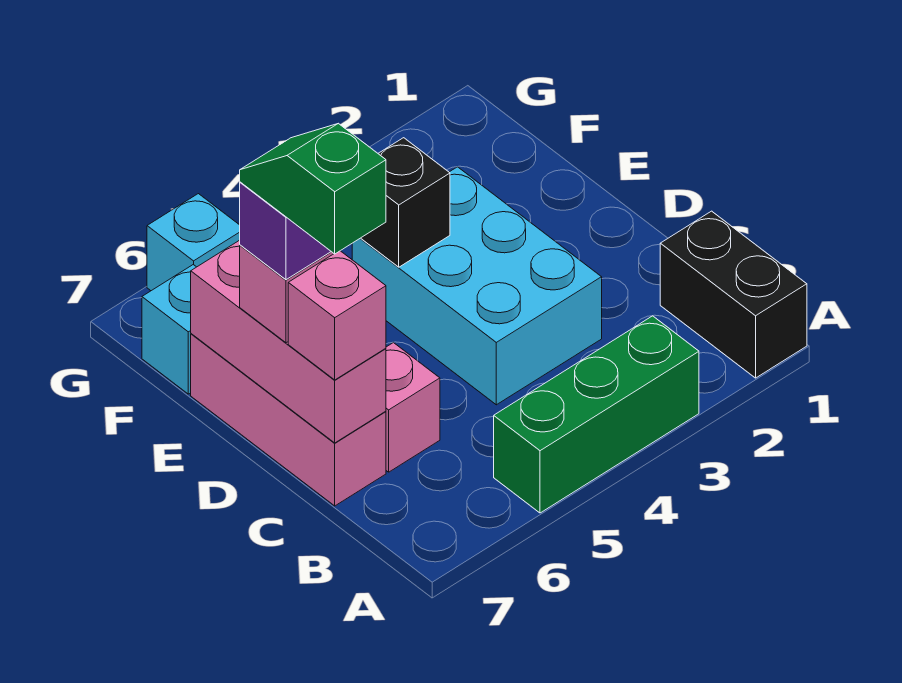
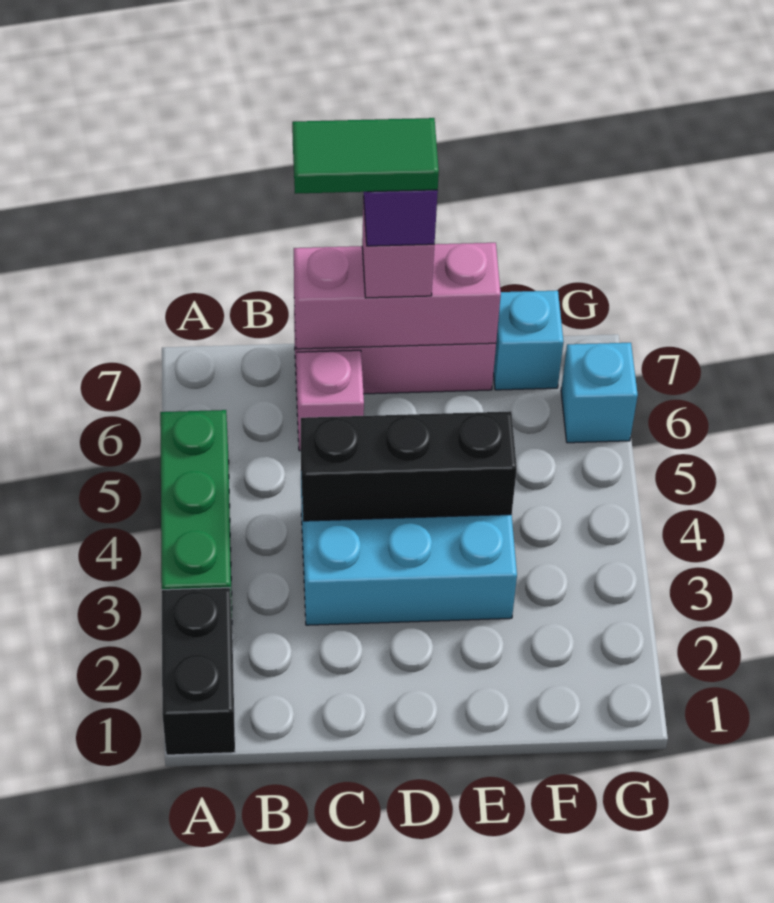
black 1x2 brick [660,211,807,378] -> black 1x2 brick turned to [162,588,235,755]
pink 1x1 brick [288,251,386,380] -> none
green 1x2 slope [240,123,386,254] -> green 1x2 tile [292,118,439,194]
black 1x1 brick [361,138,450,267] -> black 1x3 brick [301,411,517,521]

